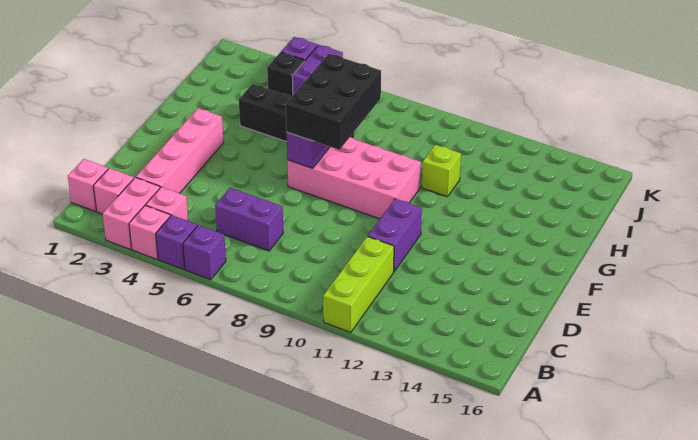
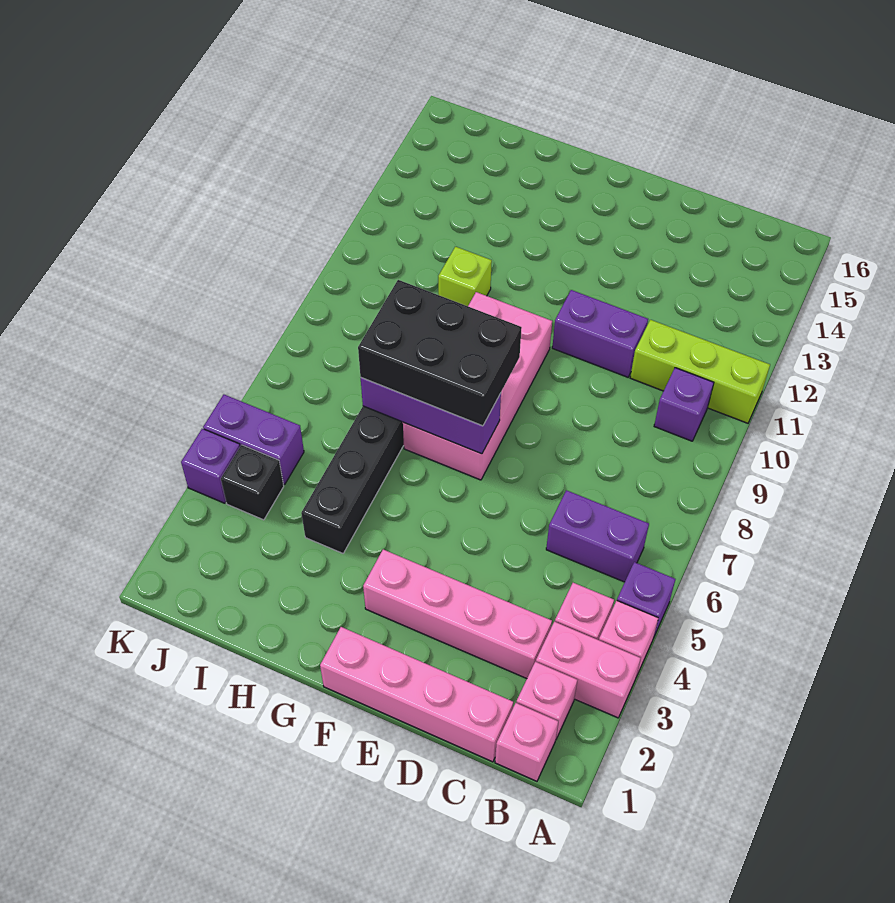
purple 1x1 brick [183,225,226,280] -> purple 1x1 brick moved to [654,368,714,441]
none -> pink 1x4 brick [320,627,513,762]
purple 1x2 brick [215,188,283,251] -> purple 1x2 brick turned to [546,490,649,582]

